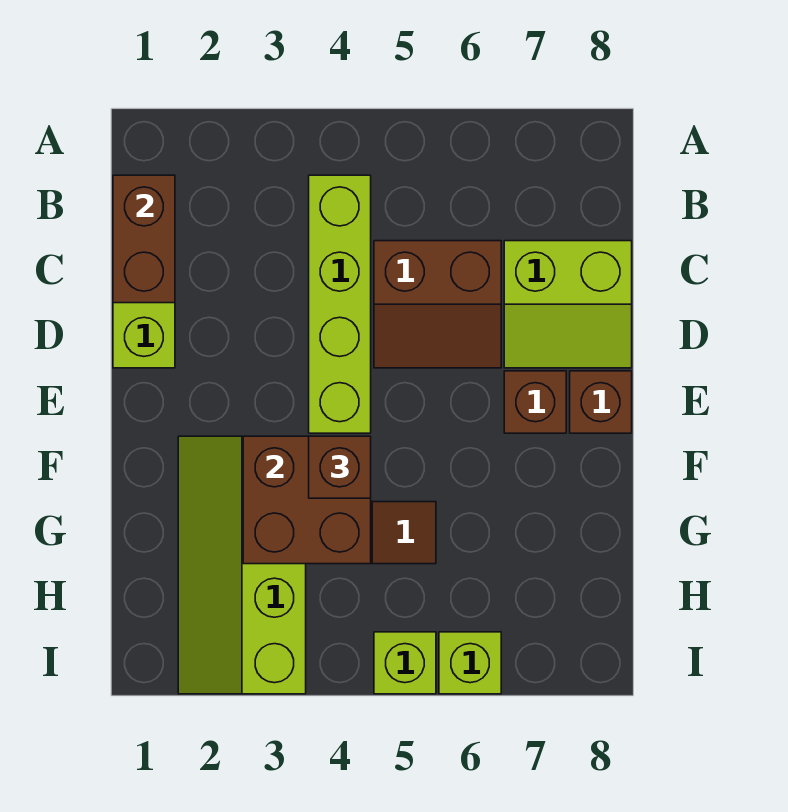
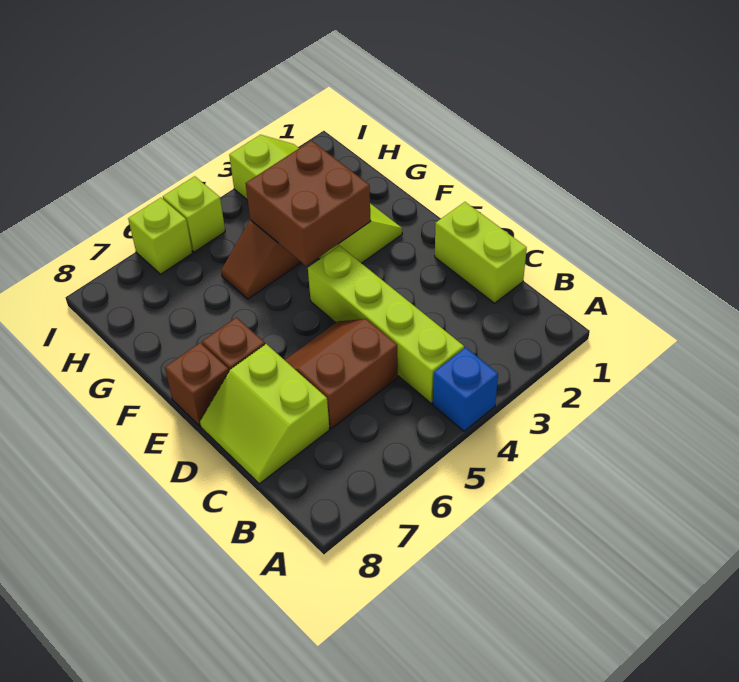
none -> blue 1x1 brick [433,348,498,431]
brown 1x2 brick [113,175,175,303] -> none
lime 2x2 slope [504,241,632,368] -> lime 2x2 slope turned to [200,344,330,484]
brown 1x1 brick [309,436,371,498] -> none

